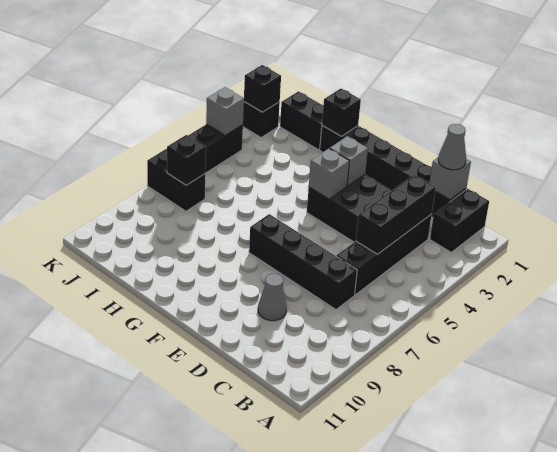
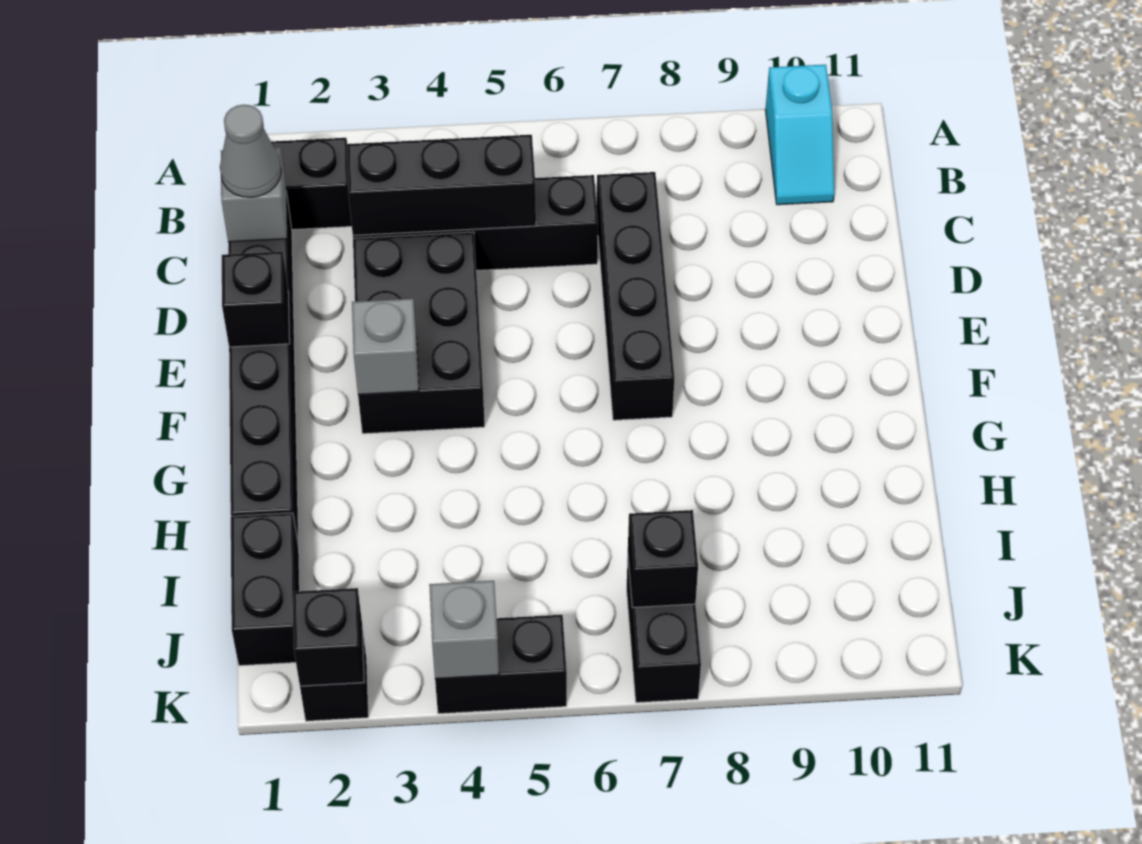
none -> cyan 1x2 slope [765,65,834,205]
grey 1x1 cone [258,274,287,321] -> none
grey 1x1 brick [309,149,349,199] -> none
black 1x1 brick [322,89,361,136] -> black 1x1 brick moved to [222,252,290,347]

